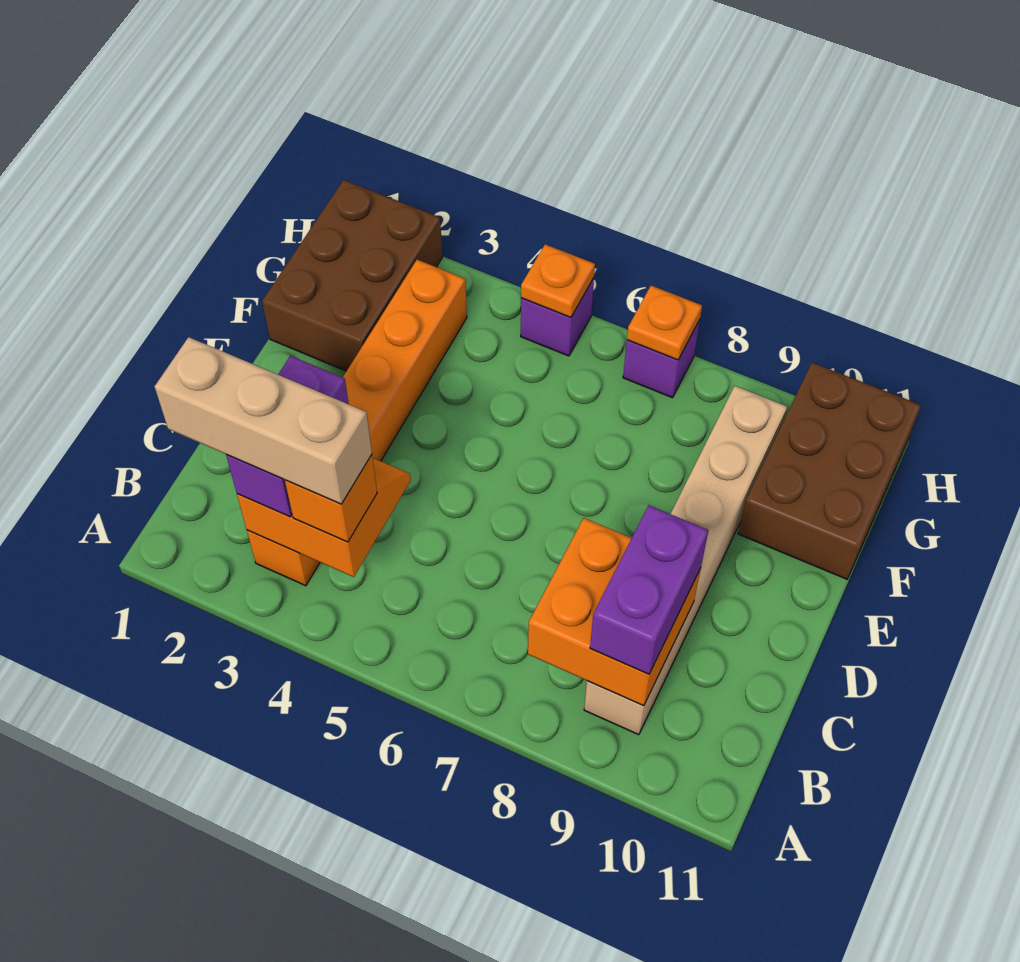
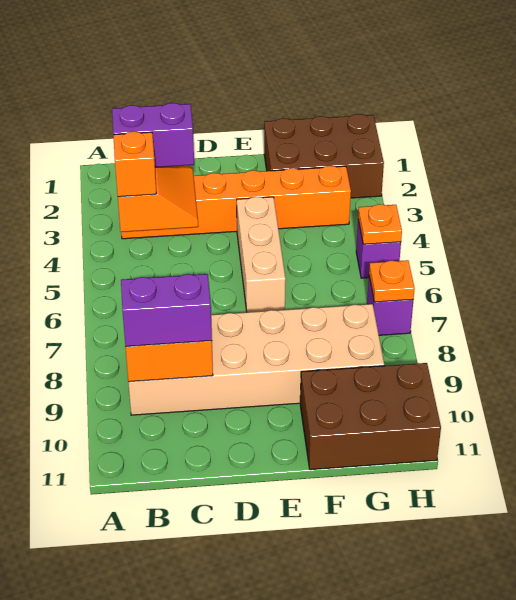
tan 1x3 brick [155,337,372,504] -> tan 1x3 brick moved to [237,197,286,312]
tan 1x6 brick [584,386,787,735] -> tan 2x6 brick [128,304,384,415]

